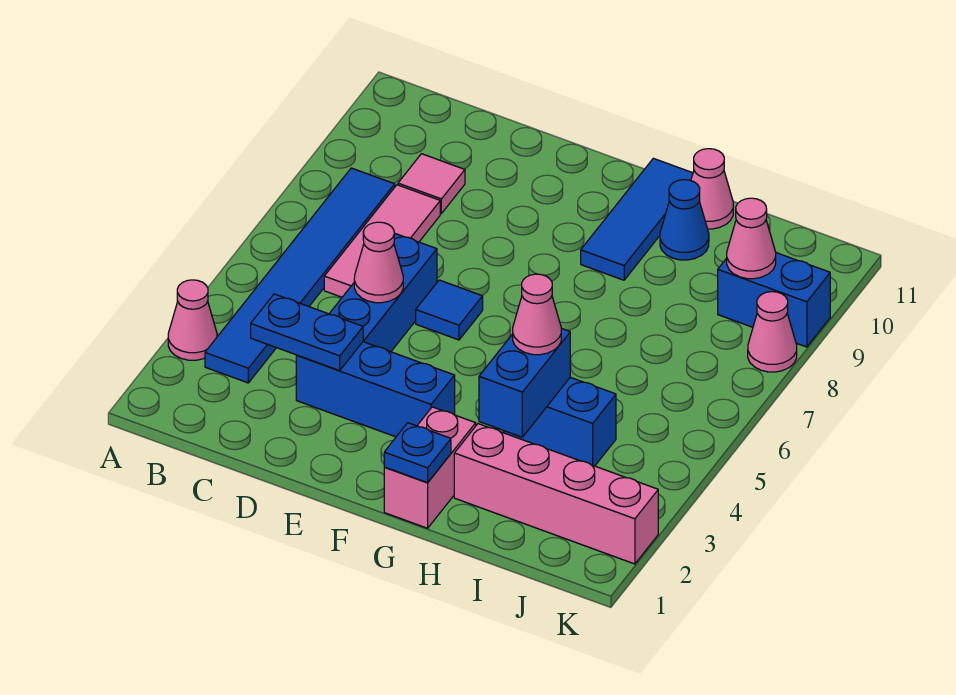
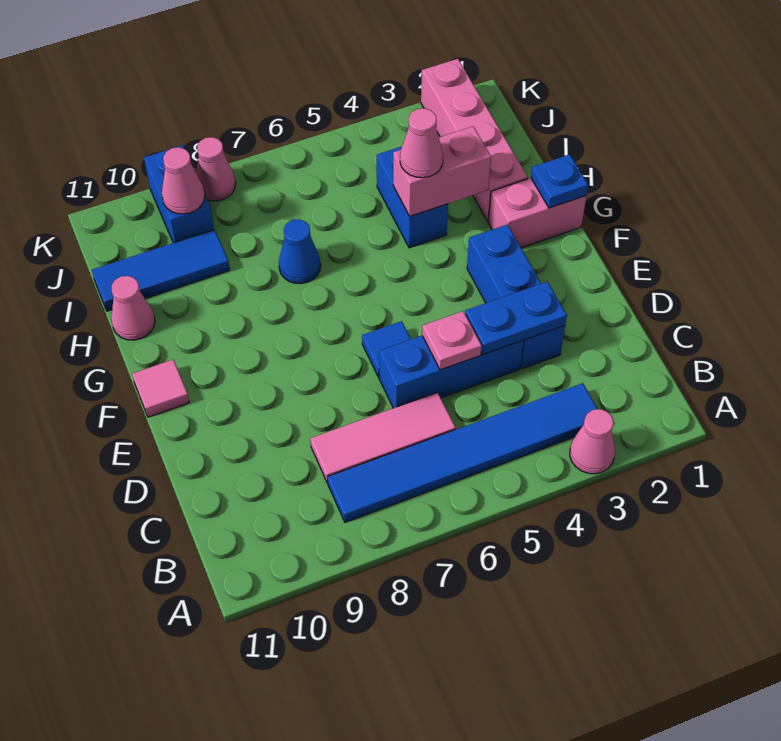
blue 1x2 plate [251,294,363,371] -> blue 1x2 plate turned to [465,282,567,355]
pink 1x1 tile [398,154,465,213] -> pink 1x1 tile moved to [132,360,189,417]
pink 1x1 cone [354,222,403,303] -> pink 1x1 plate [422,311,482,370]
blue 1x3 tile [581,158,693,280] -> blue 1x3 tile moved to [92,230,230,311]
blue 1x2 brick [479,328,570,437] -> pink 1x2 brick [393,126,491,216]
blue 1x1 cone [660,180,709,260] -> blue 1x1 cone moved to [279,219,321,284]

